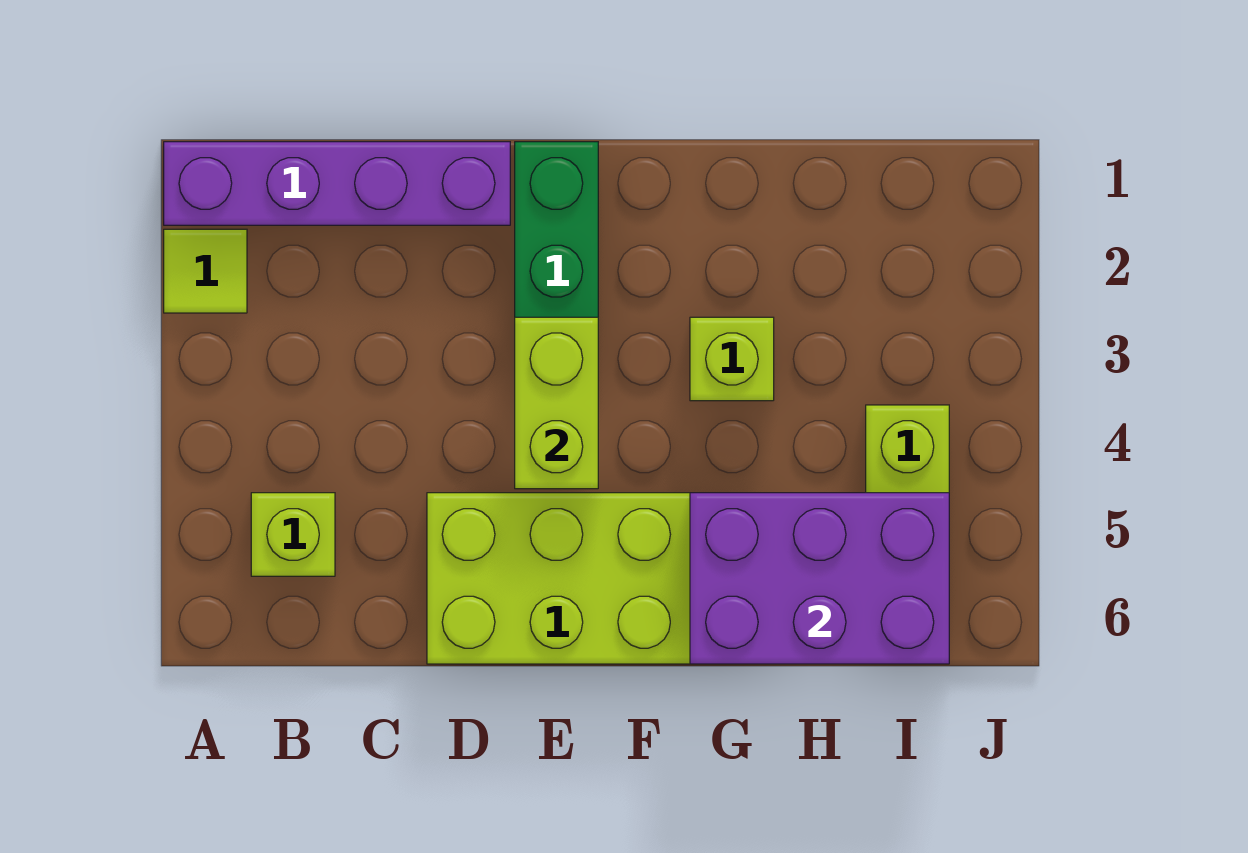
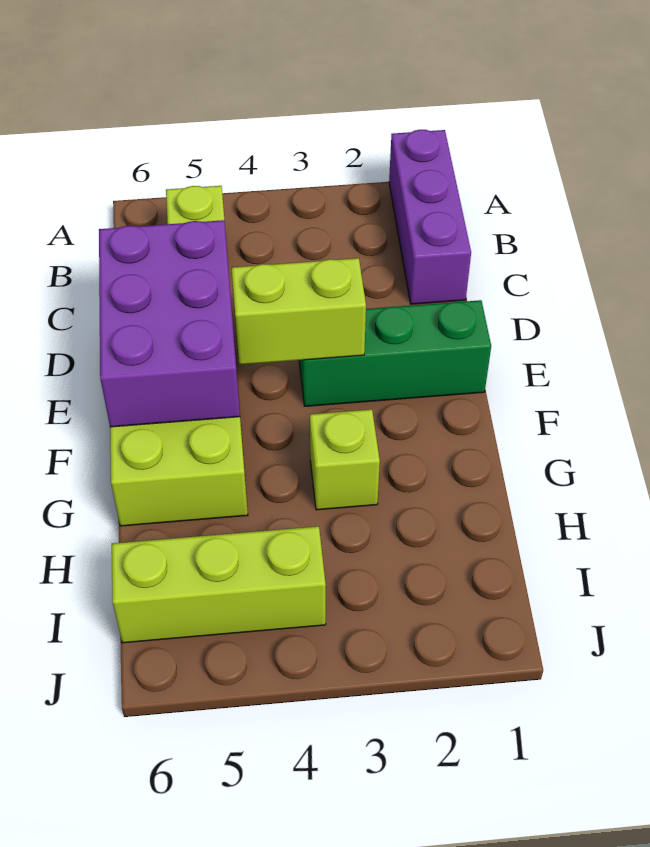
purple 1x4 brick [164,142,510,225] -> purple 1x3 brick [389,130,471,304]
lime 1x1 tile [164,229,247,313] -> none
purple 2x3 brick [690,493,949,664] -> purple 2x3 brick moved to [99,220,240,427]

